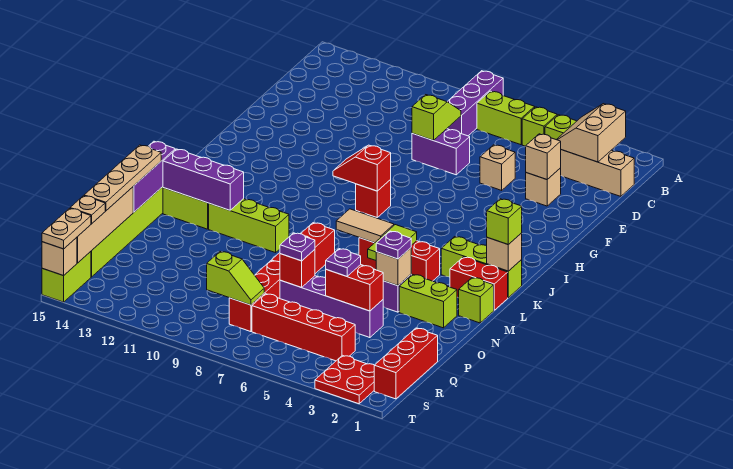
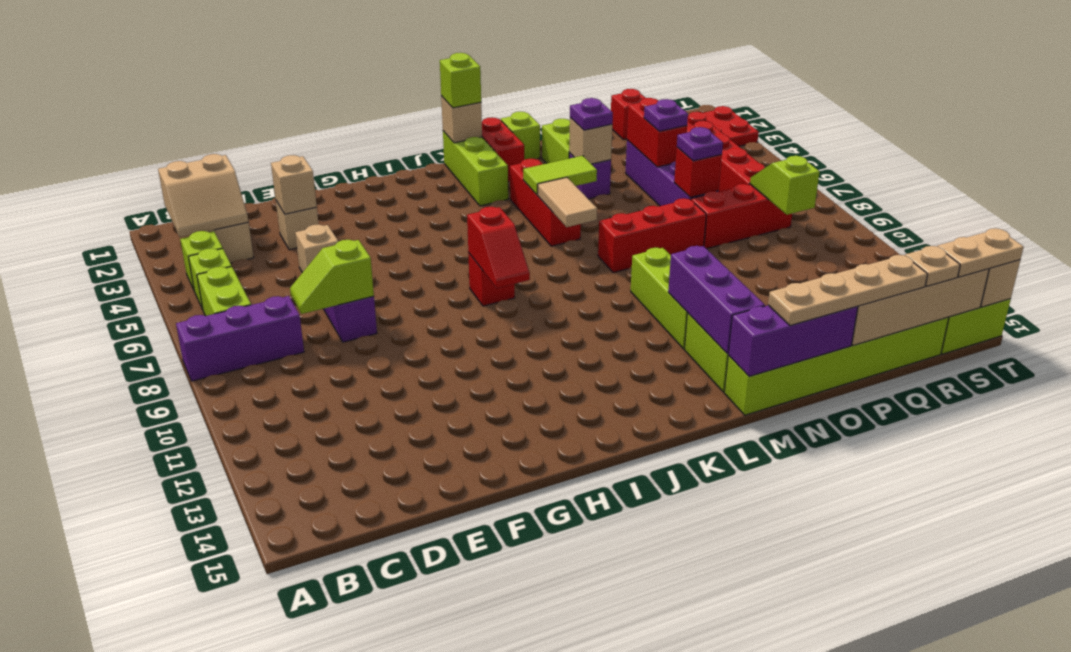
red 1x3 brick [374,328,438,399] -> red 1x1 brick [611,89,645,140]

